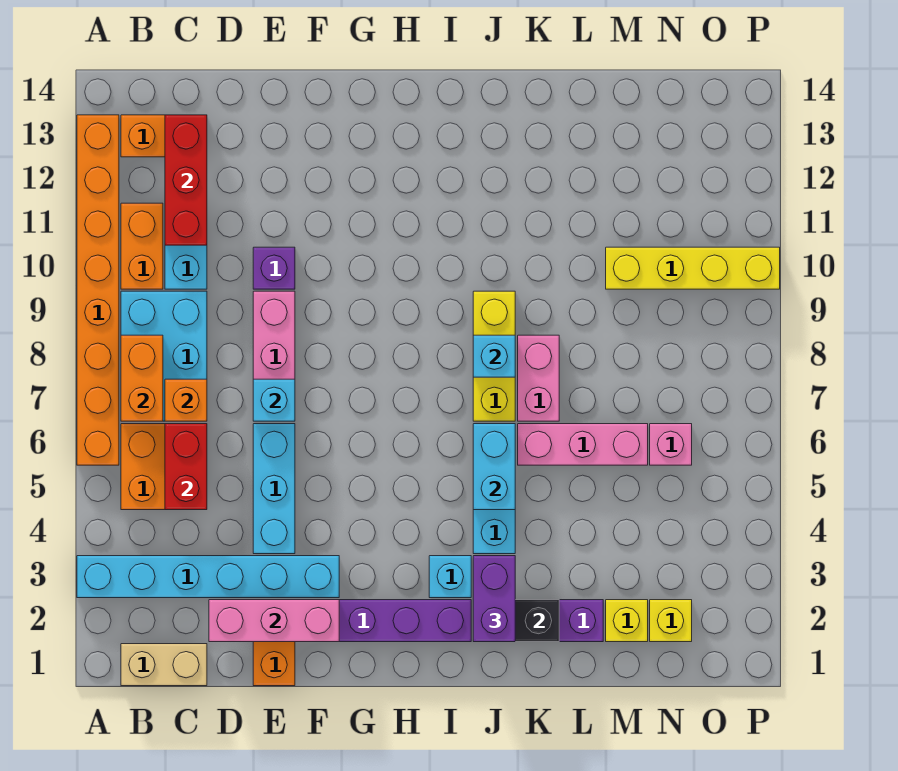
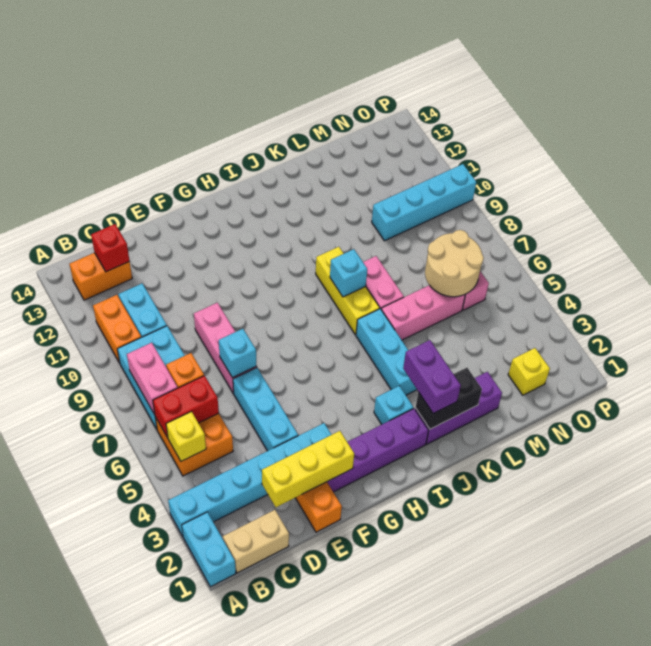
orange 1x8 brick [77,115,119,465] -> none
orange 1x2 brick [121,335,163,421] -> pink 1x2 brick [127,343,178,415]
red 1x2 brick [165,424,207,510] -> red 1x2 brick turned to [153,376,219,438]
red 1x3 brick [165,115,207,245] -> red 1x1 brick [91,224,130,272]
pink 1x3 brick [209,600,339,642] -> yellow 1x3 brick [262,431,354,507]
purple 1x1 brick [253,247,295,289] -> none
cyan 1x2 brick [473,424,515,510] -> cyan 1x2 brick moved to [182,512,236,587]
yellow 1x1 brick [606,600,648,642] -> yellow 1x1 brick moved to [166,412,206,461]
none -> tan 2x2 round brick [425,230,484,297]
yellow 1x4 brick [606,247,780,289] -> cyan 1x4 brick [372,164,476,241]

